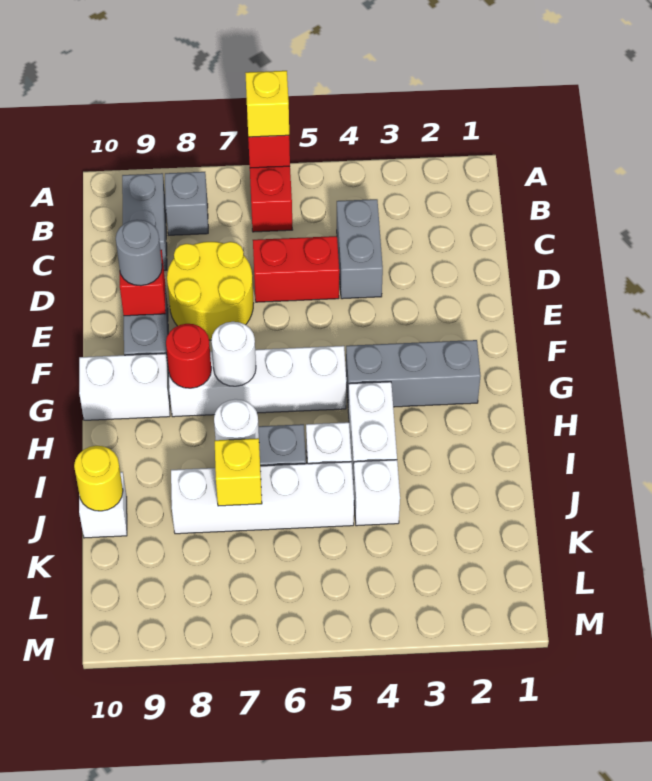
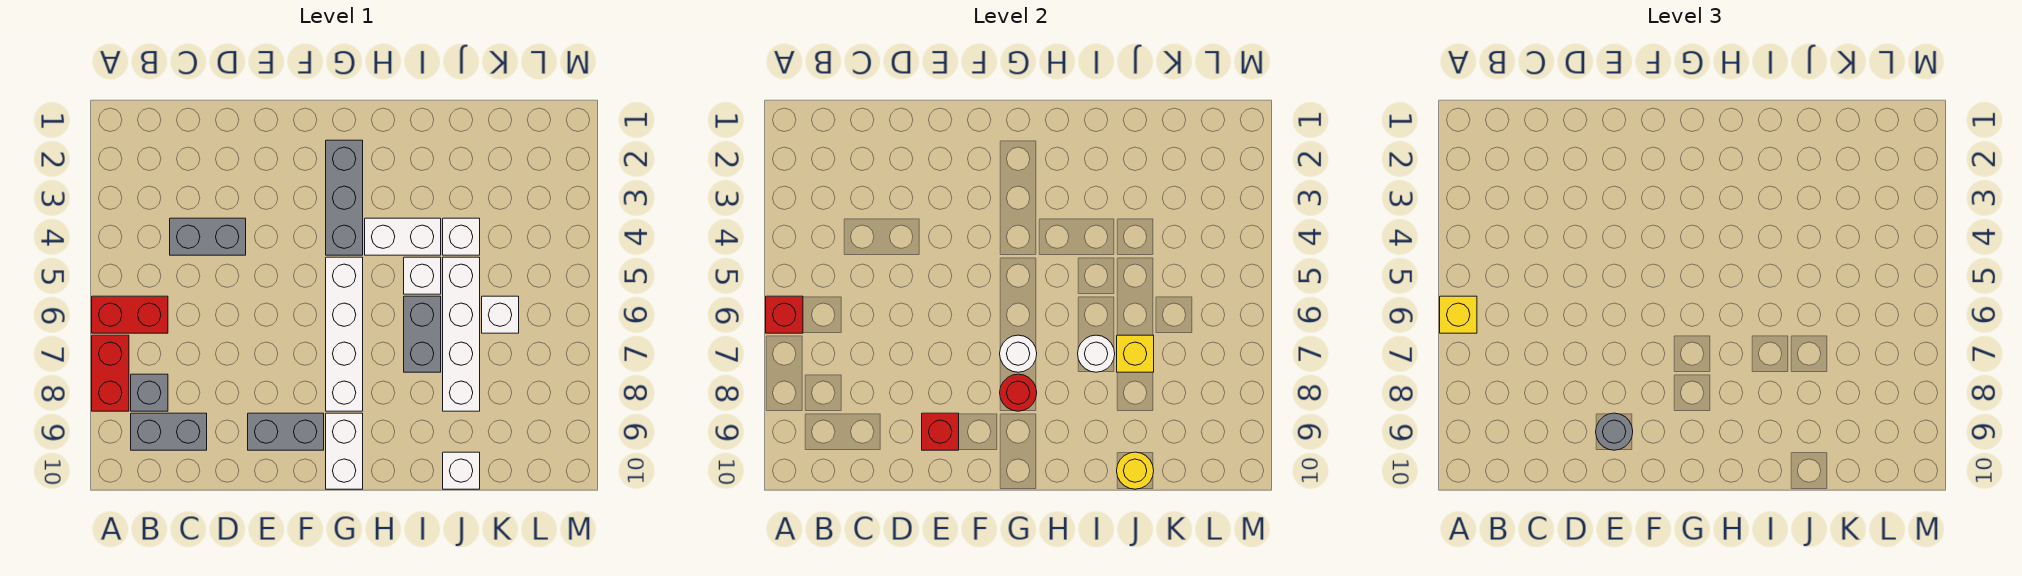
red 1x2 brick [253,236,339,302] -> red 1x2 brick moved to [92,335,129,411]
yellow 2x2 round brick [167,242,254,340] -> none
none -> white 1x1 brick [482,296,519,333]

